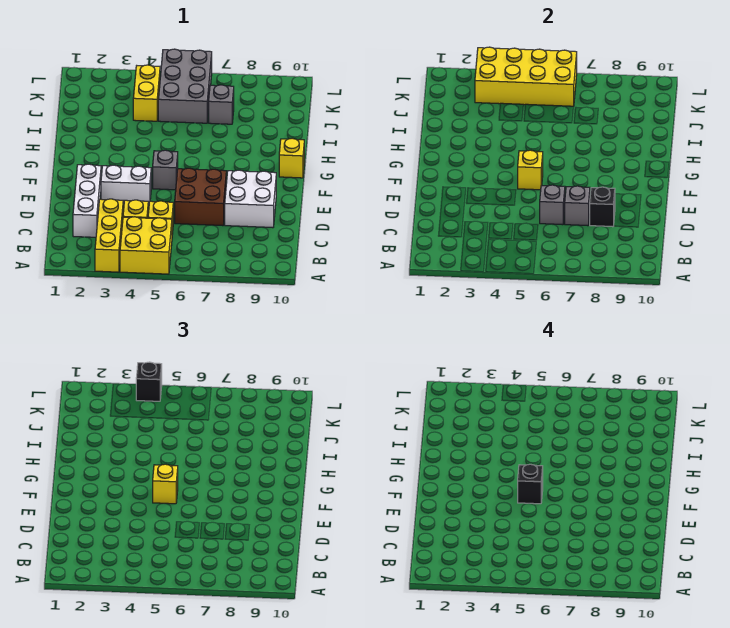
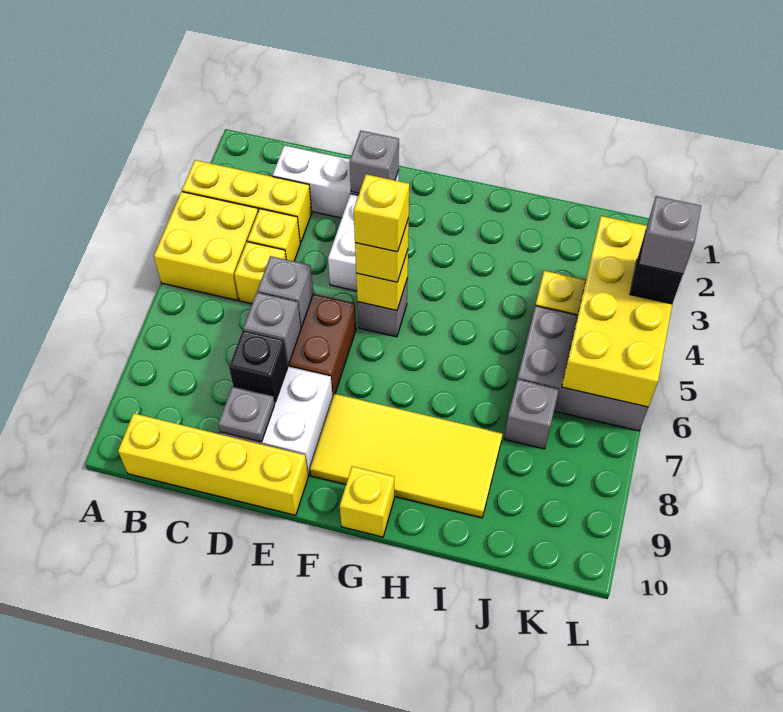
none -> yellow 1x4 brick [118,413,308,515]
none -> grey 1x1 plate [218,387,275,442]
none -> grey 1x1 brick [350,131,399,193]
black 1x1 brick [518,464,543,504] -> yellow 1x1 brick [354,174,409,252]
none -> yellow 2x4 tile [310,394,503,518]
none -> grey 1x1 brick [639,196,701,274]

